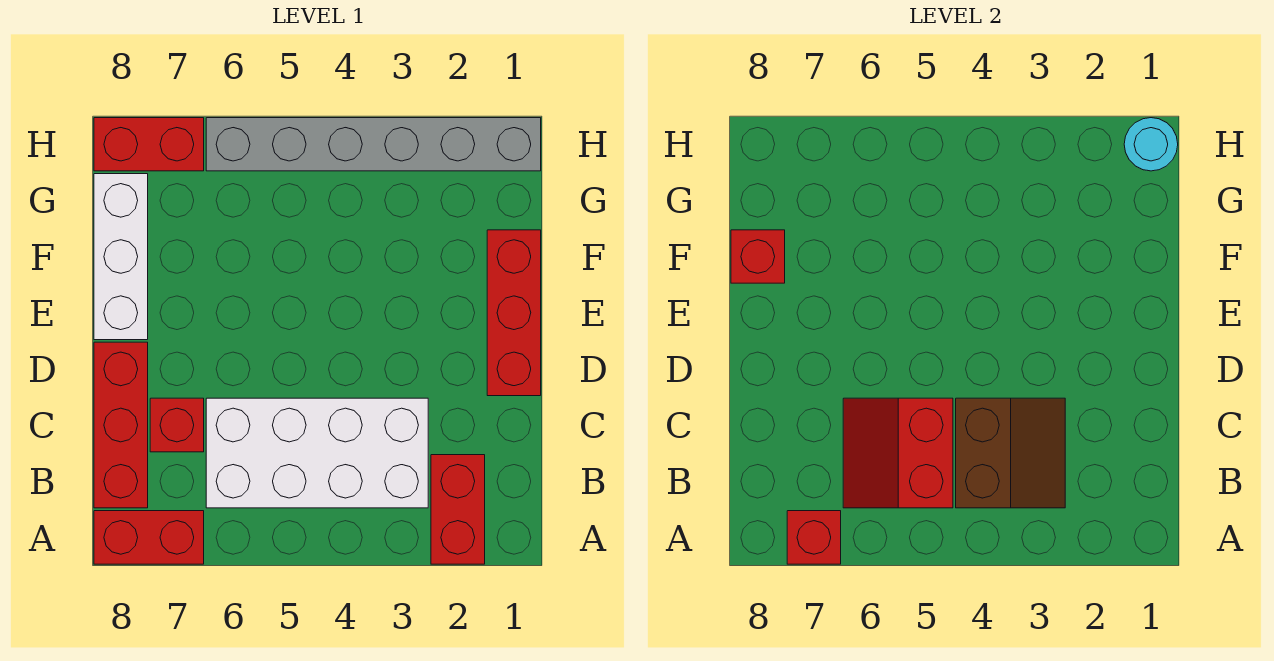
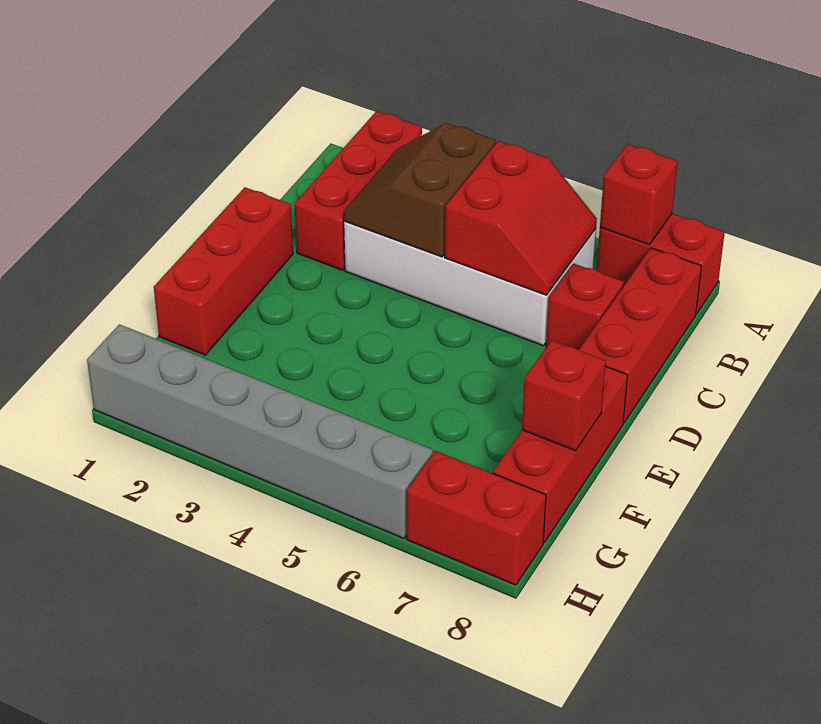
red 1x2 brick [431,455,485,564] -> red 1x3 brick [295,111,422,270]
white 1x3 brick [94,174,148,340] -> red 1x3 brick [493,366,628,542]
cyan 1x1 round brick [1124,118,1178,171] -> none

